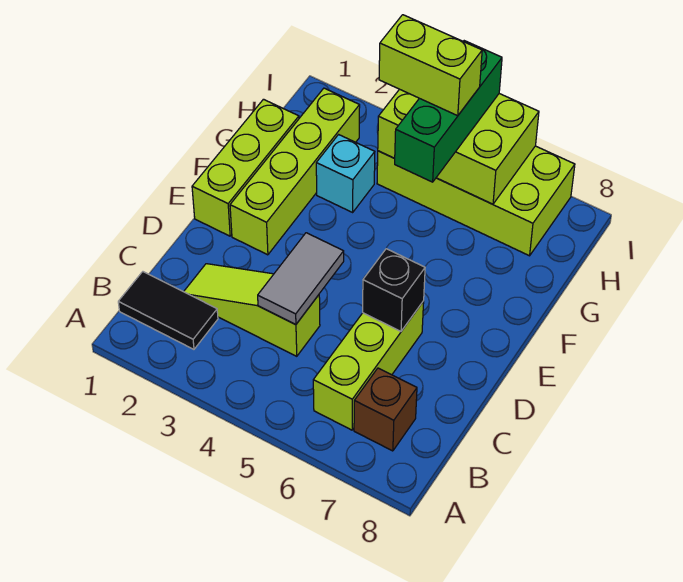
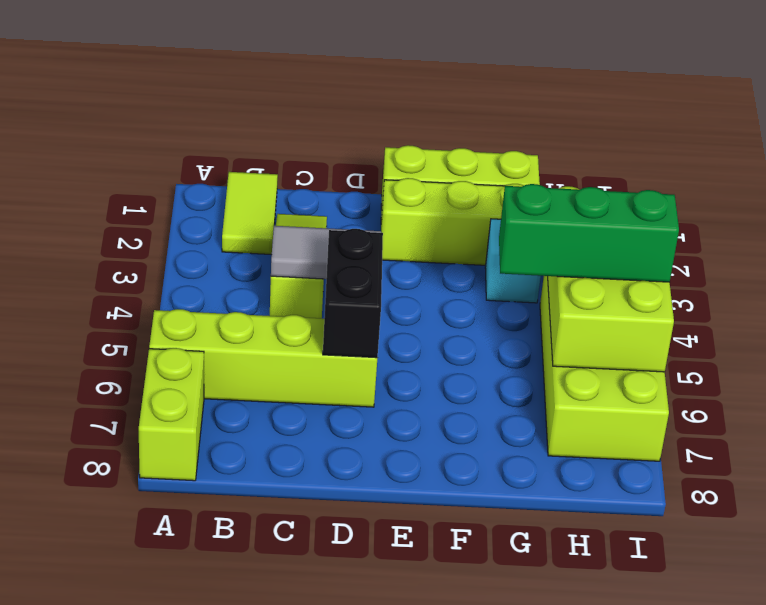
black 1x2 tile [118,272,218,349] -> lime 1x2 tile [222,172,278,255]
lime 1x3 brick [313,301,424,430] -> lime 1x4 brick [149,309,377,407]
brown 1x1 brick [354,368,417,451] -> none
black 1x1 brick [363,249,425,331] -> black 1x2 brick [323,229,383,358]
lime 1x2 brick [379,15,482,116] -> lime 1x2 brick moved to [139,348,204,481]

